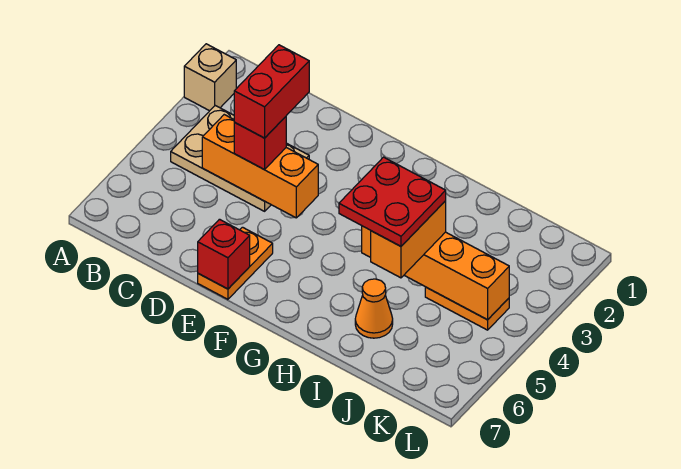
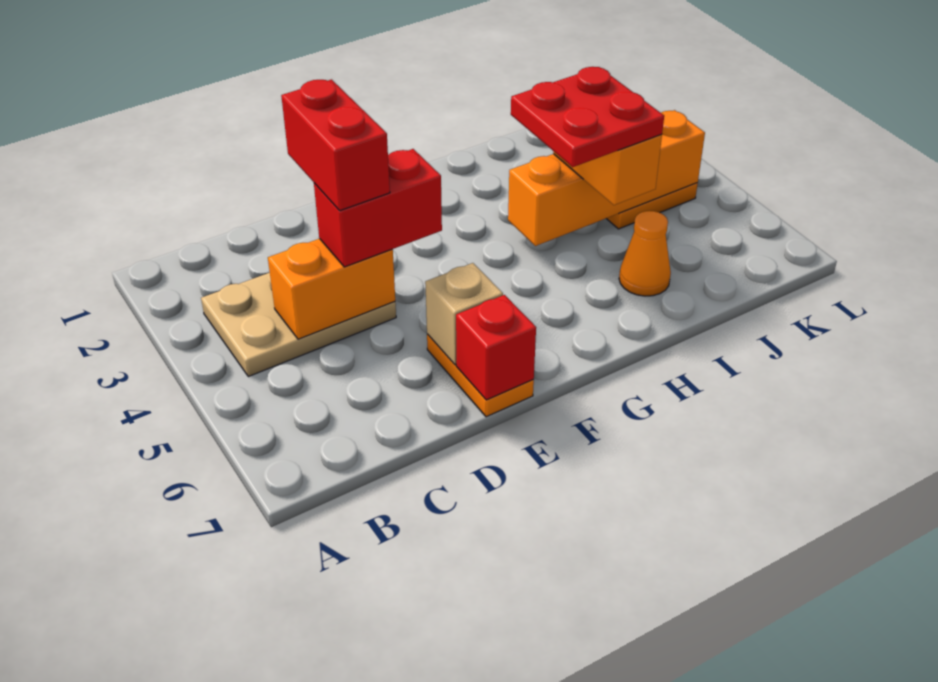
tan 1x1 brick [184,44,236,111] -> tan 1x1 brick moved to [425,263,503,365]
orange 1x3 brick [202,115,318,218] -> orange 1x2 brick [268,239,395,339]
red 1x1 brick [234,117,286,169] -> red 1x2 brick [314,149,442,267]

